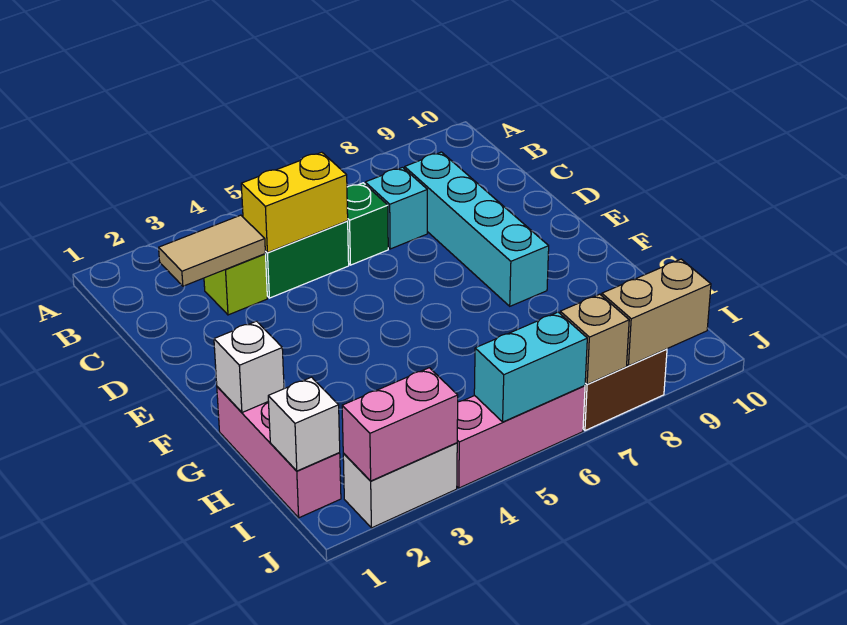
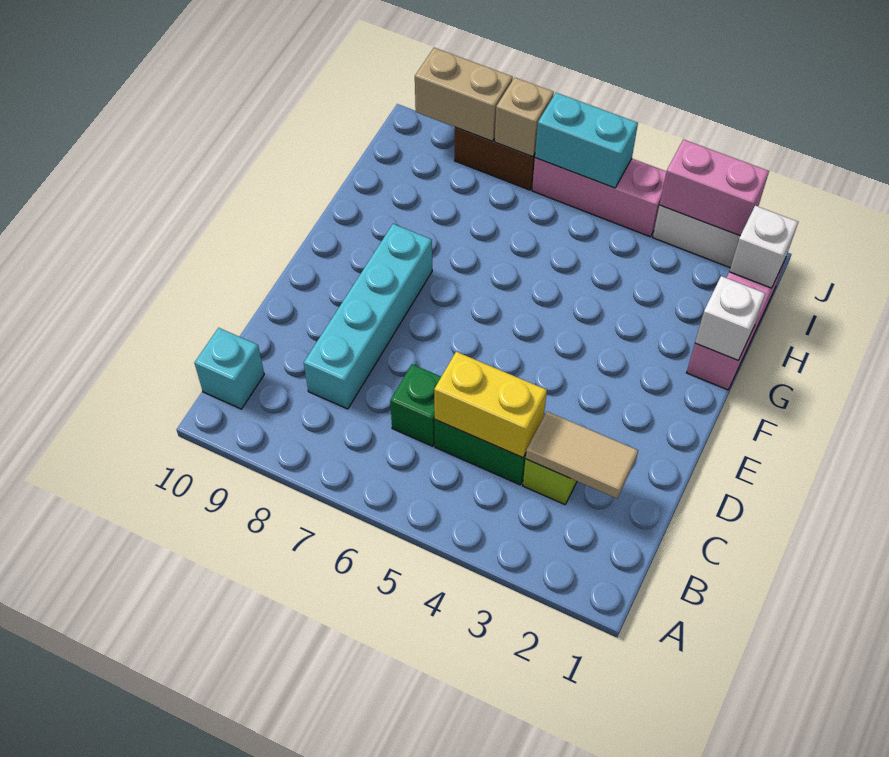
cyan 1x1 brick [365,167,427,249] -> cyan 1x1 brick moved to [194,328,264,409]

